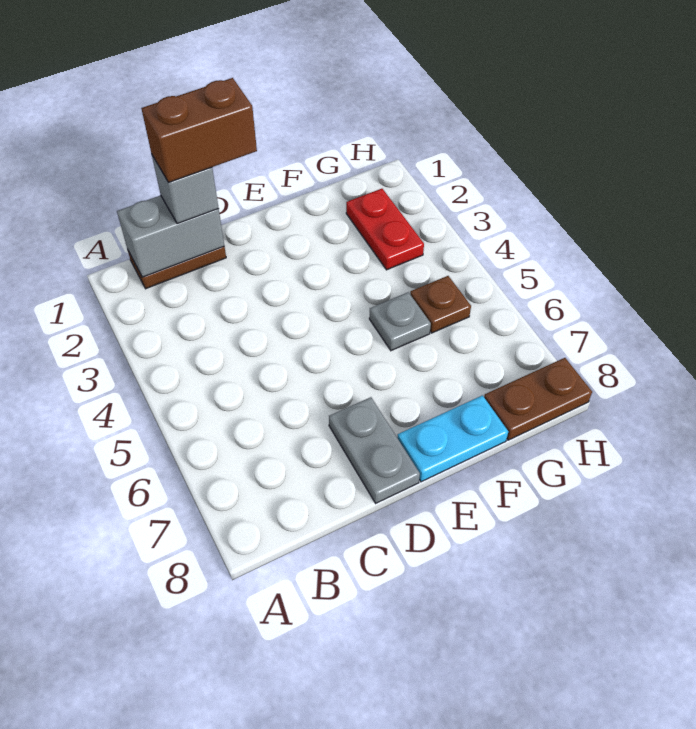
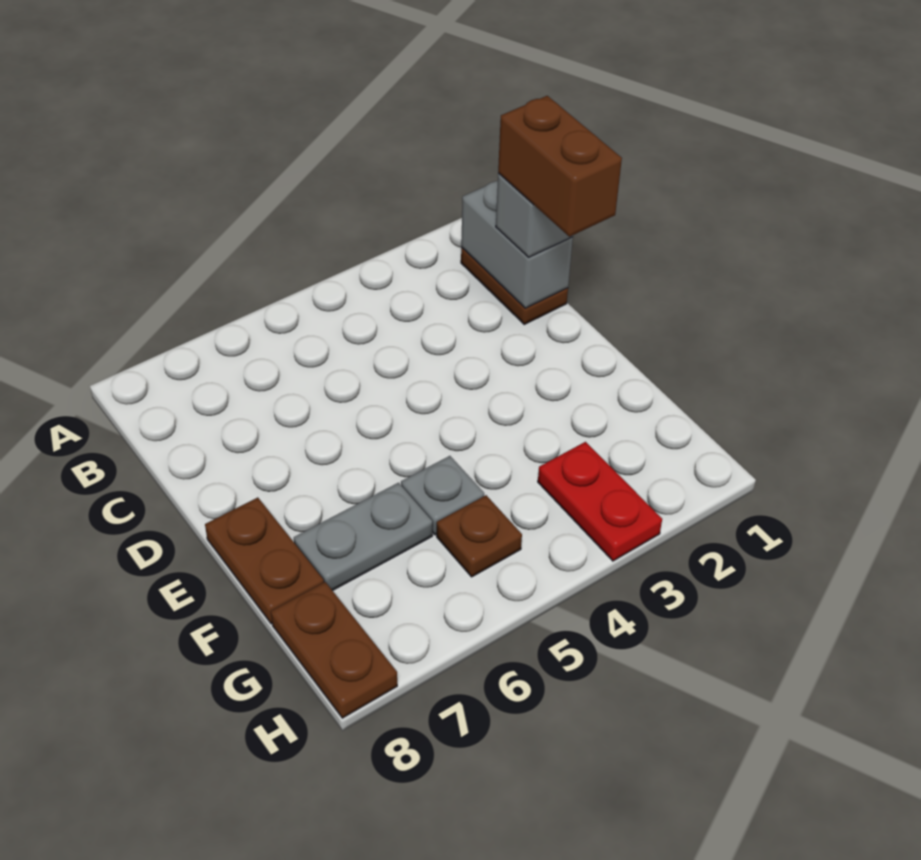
grey 1x2 plate [329,397,420,503] -> grey 1x2 plate moved to [294,483,432,591]
cyan 1x2 plate [397,395,508,482] -> brown 1x2 plate [205,497,324,624]
red 1x2 plate [346,189,424,270] -> red 1x2 plate turned to [538,442,662,561]

